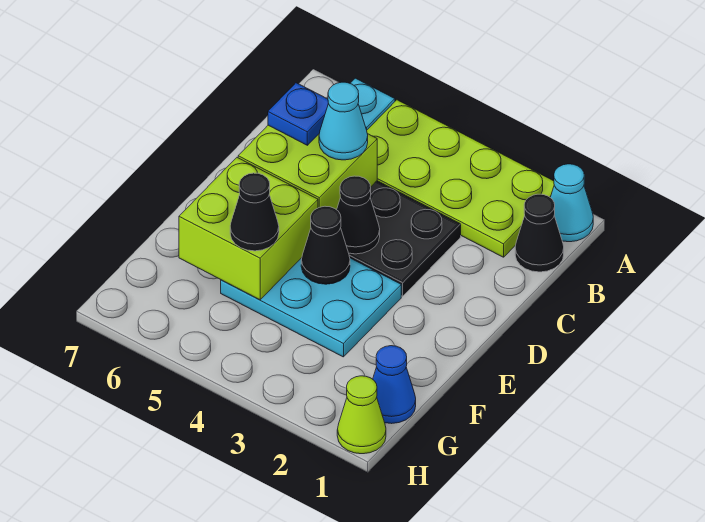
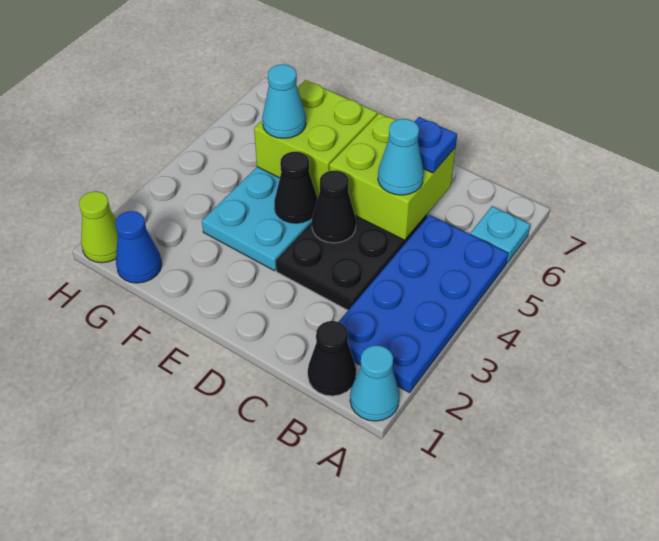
lime 2x4 plate [367,100,554,257] -> blue 2x4 plate [339,215,508,393]
black 1x1 cone [230,173,279,251] -> cyan 1x1 cone [262,64,306,138]

